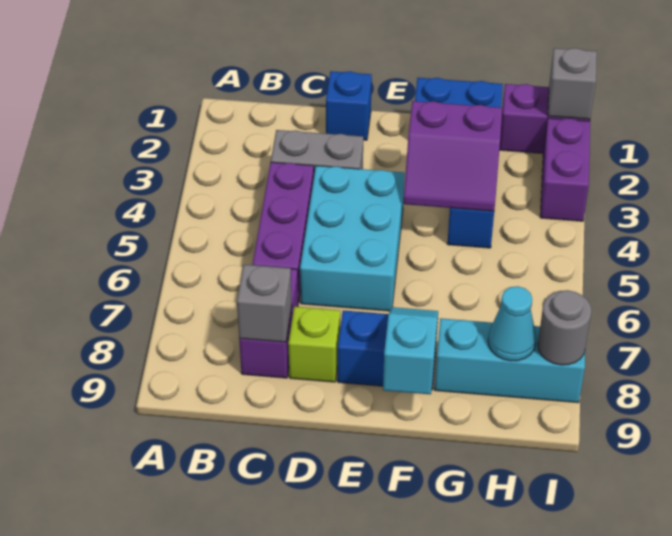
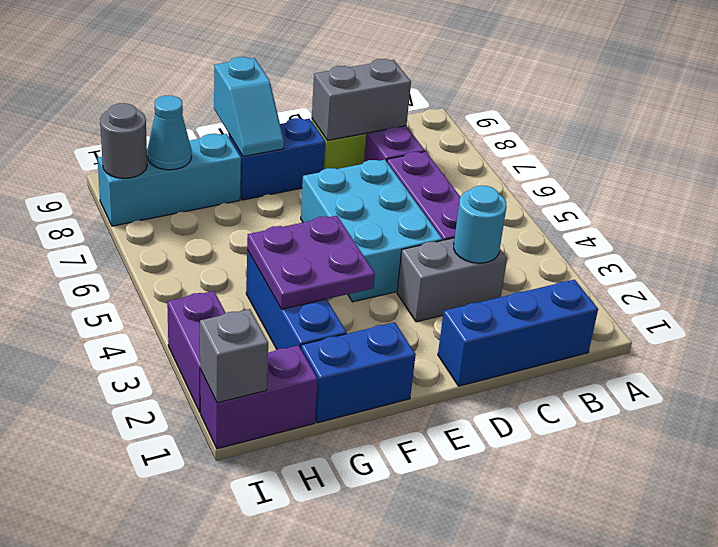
none -> cyan 1x1 round brick [454,186,507,263]
grey 1x1 brick [237,265,292,342] -> grey 1x2 brick [312,59,411,141]
blue 1x1 brick [326,71,372,140] -> blue 1x3 brick [438,280,598,386]
purple 2x2 slope [403,101,502,211] -> purple 2x2 plate [247,216,375,309]

